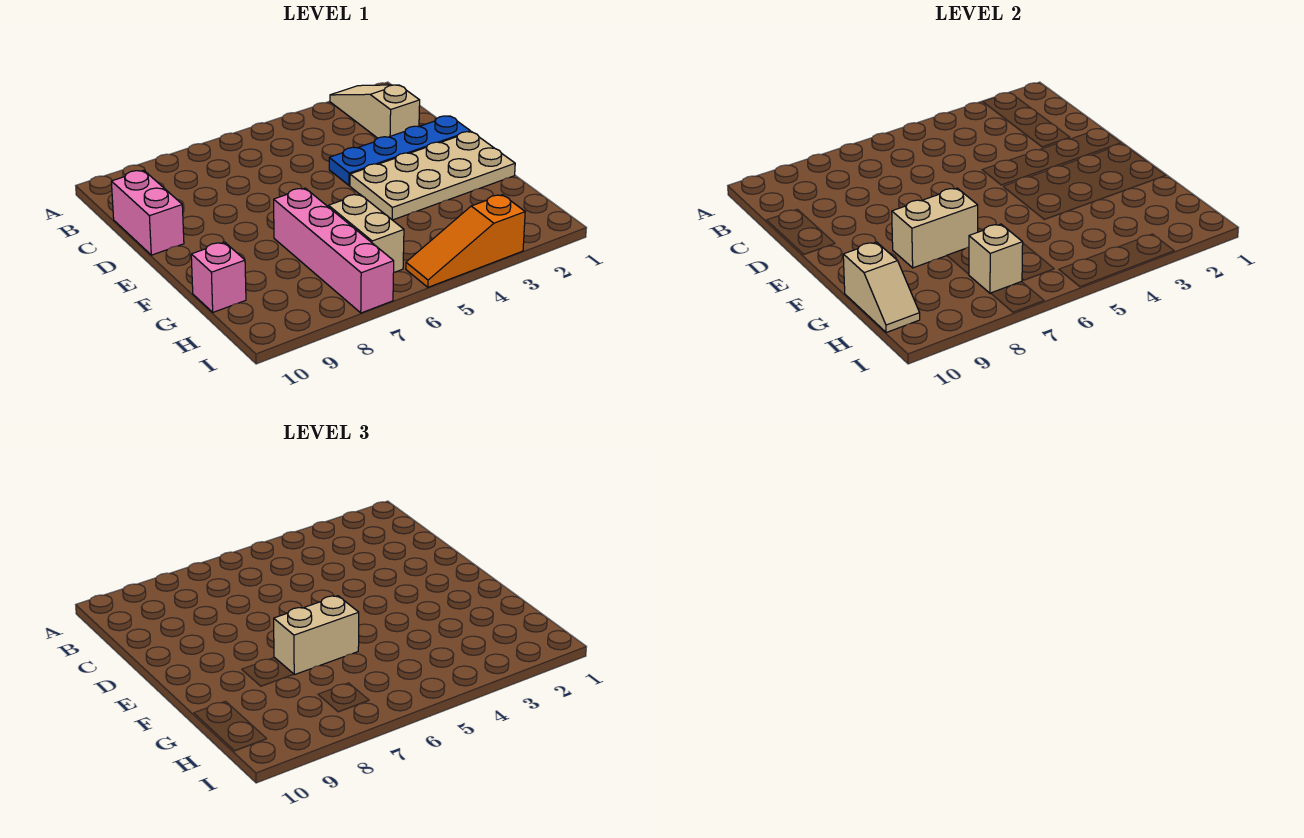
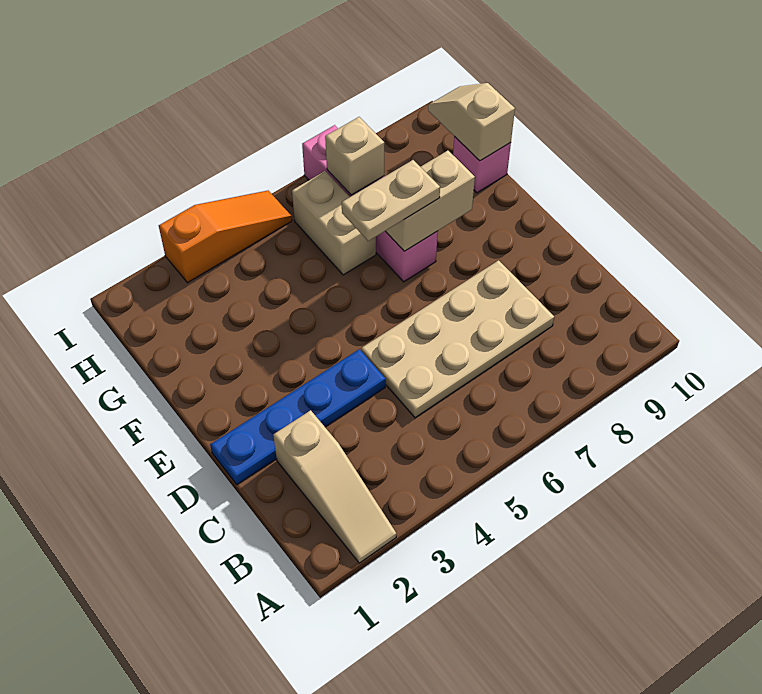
pink 1x2 brick [111,170,184,255] -> none
tan 2x4 plate [350,132,515,220] -> tan 2x4 plate moved to [361,260,554,418]
tan 1x2 brick [274,596,359,675] -> tan 1x2 plate [342,160,440,241]

